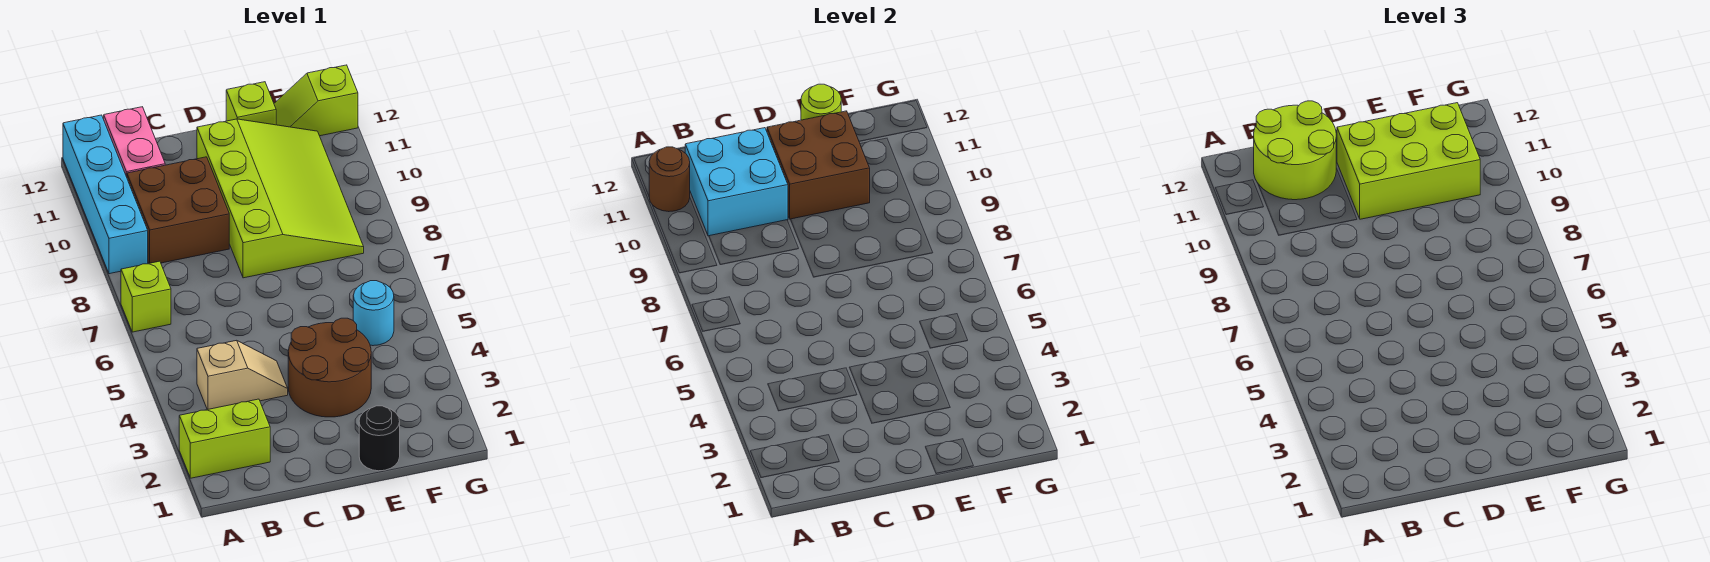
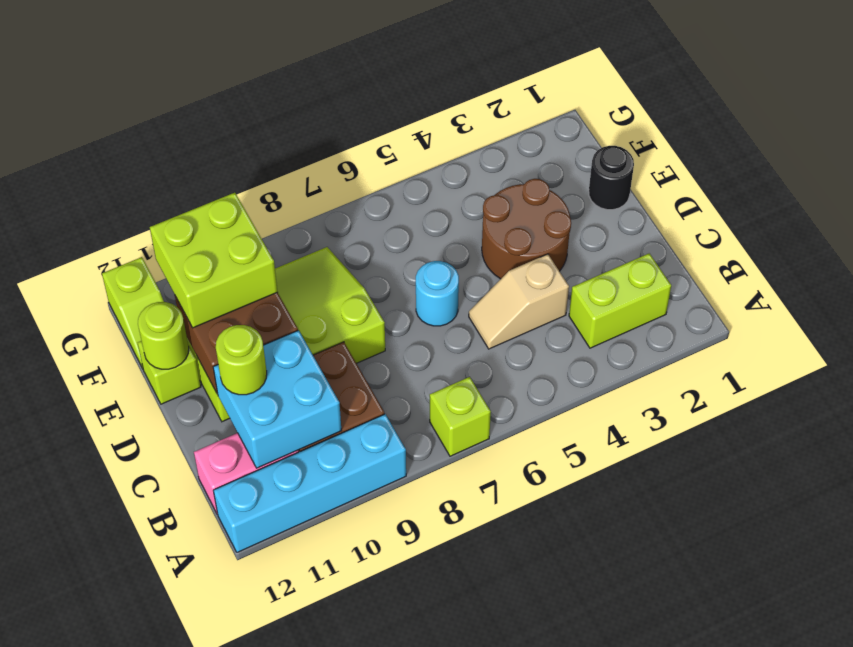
lime 1x2 brick [179,399,270,478] -> lime 1x2 brick turned to [569,253,671,348]
brown 1x1 round brick [649,147,690,212] -> none
tan 1x2 slope [197,340,288,410] -> tan 1x2 slope turned to [469,254,569,349]
lime 2x2 round brick [1254,101,1336,200] -> lime 1x1 round brick [216,325,267,395]
lime 2x3 brick [1337,103,1480,219] -> lime 2x2 brick [150,193,277,328]
cyan 1x1 round brick [353,281,394,346] -> cyan 1x1 round brick moved to [416,261,459,326]

